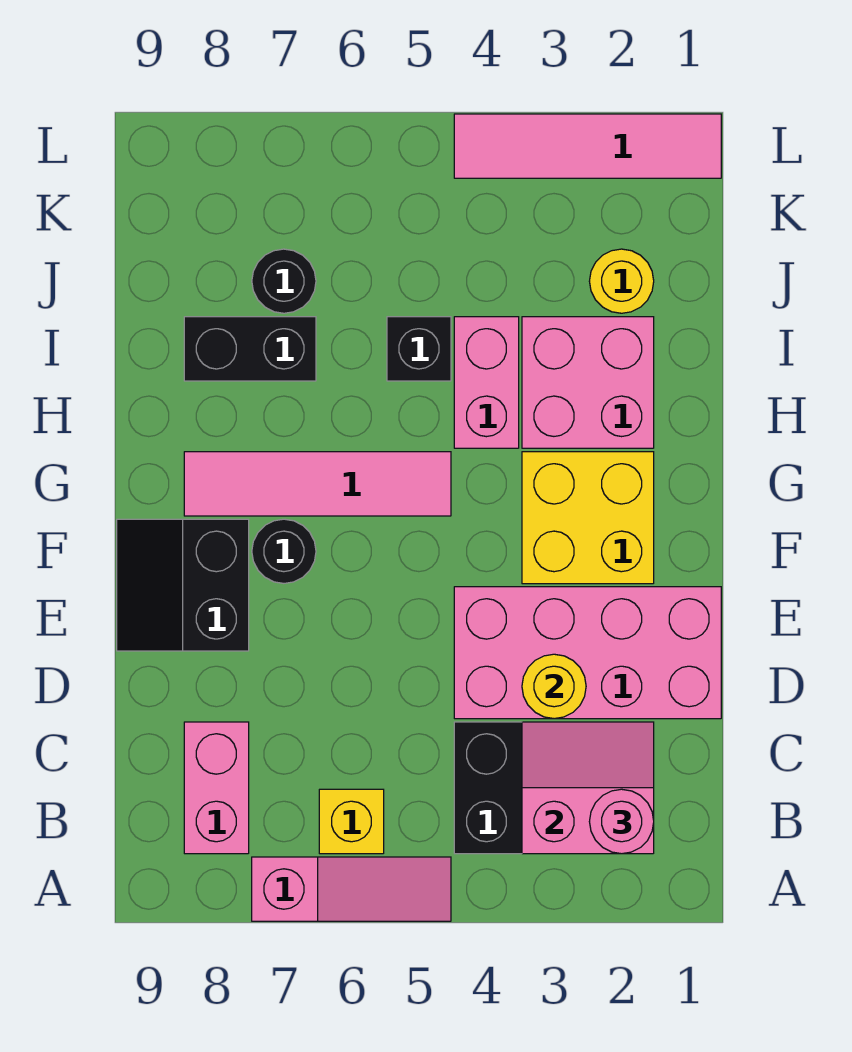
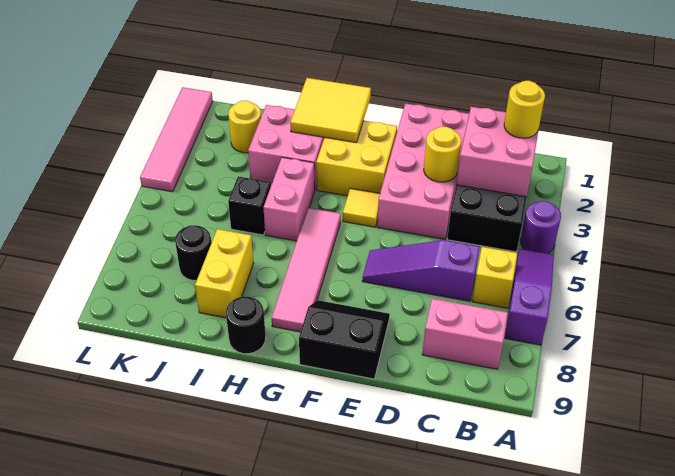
none -> purple 1x1 round brick [520,201,561,253]
pink 1x3 slope [252,857,451,921] -> purple 1x3 slope [505,249,554,345]
pink 2x2 slope [522,722,654,854] -> pink 2x2 brick [456,107,538,197]
pink 1x1 round brick [589,789,654,854] -> yellow 1x1 round brick [504,81,545,138]
none -> purple 1x3 slope [362,240,480,301]
black 2x2 slope [117,519,249,651] -> black 2x2 slope turned to [299,300,390,379]
none -> yellow 1x1 tile [343,188,380,227]
black 1x1 round brick [252,519,316,583] -> black 1x1 round brick moved to [226,296,266,354]
none -> yellow 2x2 tile [290,78,371,143]
pink 1x2 brick [454,317,519,448] -> pink 1x2 brick turned to [263,157,315,241]
black 1x2 brick [184,317,316,381] -> yellow 1x2 brick [195,229,254,318]

